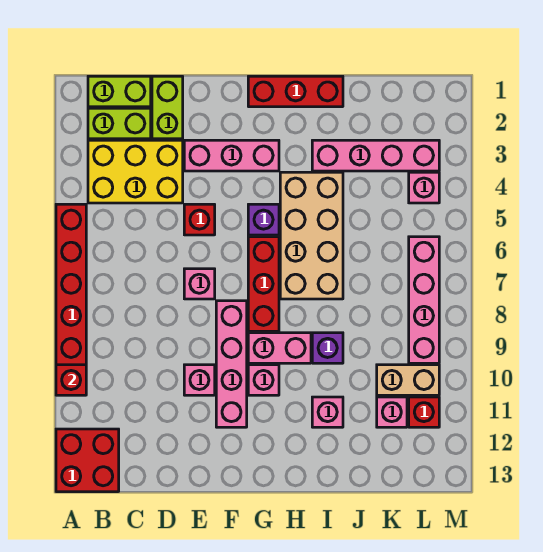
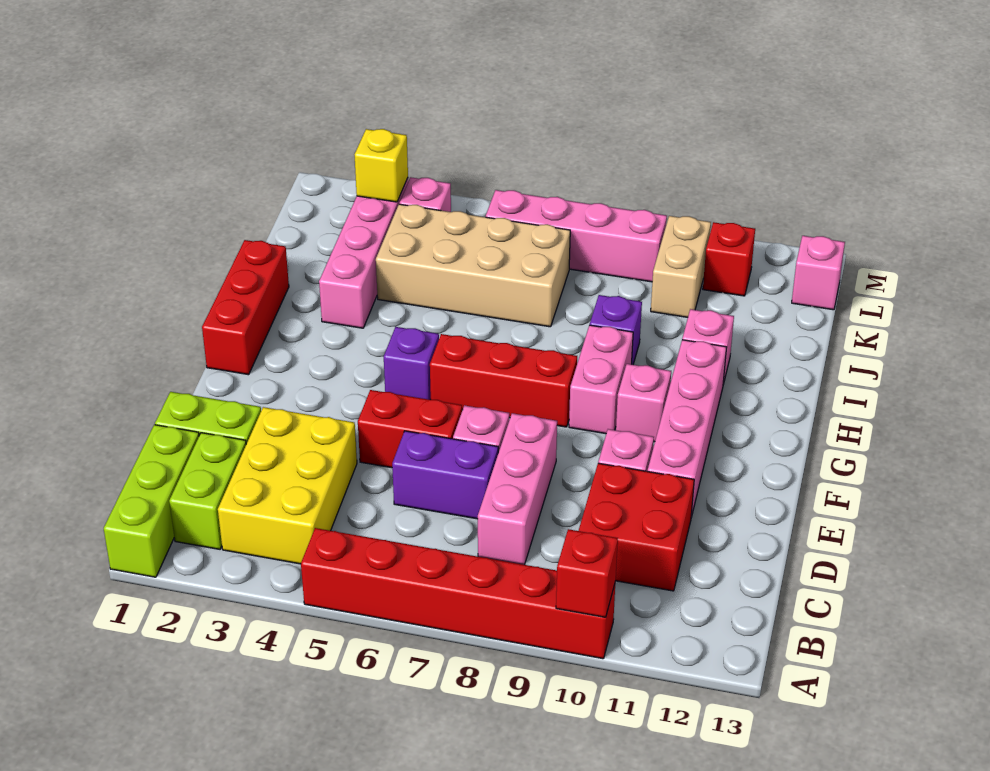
red 2x2 brick [56,429,119,492] -> red 2x2 brick moved to [579,463,694,591]
lime 1x2 brick [88,76,151,107] -> lime 1x3 brick [104,425,199,577]
none -> purple 1x2 brick [392,431,498,519]
pink 1x3 brick [184,140,279,171] -> pink 1x3 brick moved to [478,413,557,565]
red 1x1 brick [184,204,215,235] -> red 1x2 brick [358,390,462,468]
pink 1x4 brick [216,301,247,427] -> pink 1x4 brick turned to [647,340,727,517]
tan 2x4 brick [280,172,343,299] -> tan 2x4 brick moved to [376,204,570,327]
pink 1x1 brick [377,397,407,427] -> pink 1x1 brick moved to [792,236,845,310]
none -> yellow 1x1 brick [354,129,408,202]

